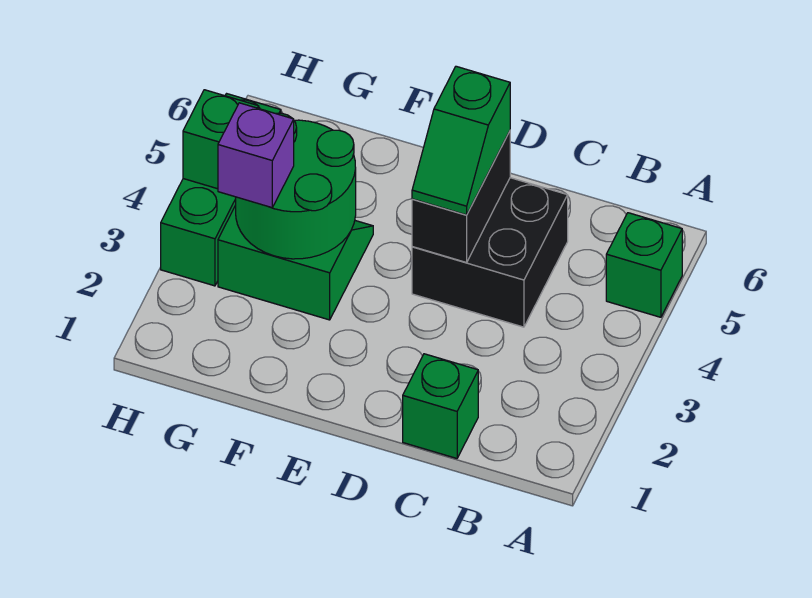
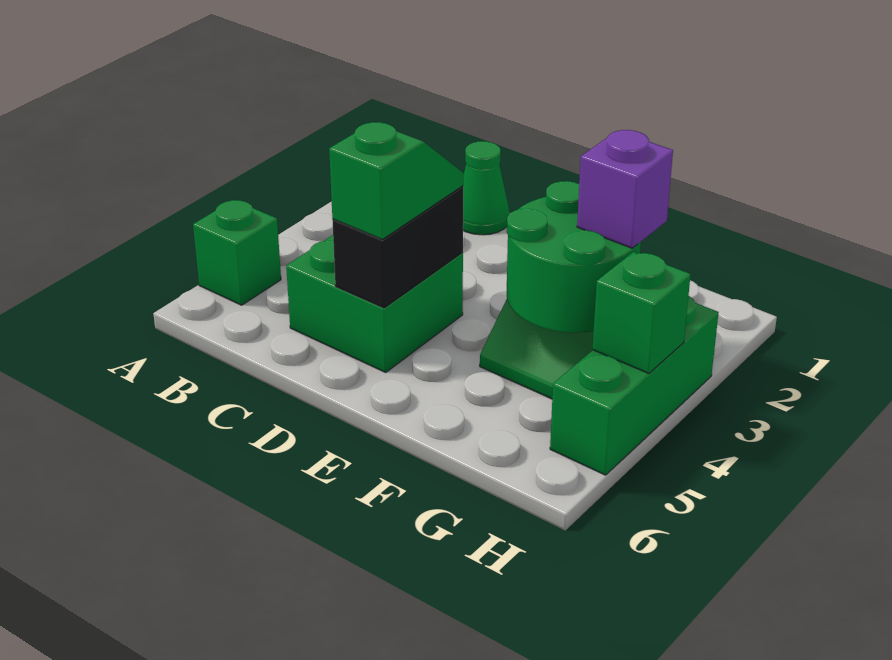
green 1x1 brick [403,354,478,458] -> green 1x1 cone [463,141,510,235]
black 2x2 brick [412,178,568,327] -> green 2x2 brick [286,235,463,372]

